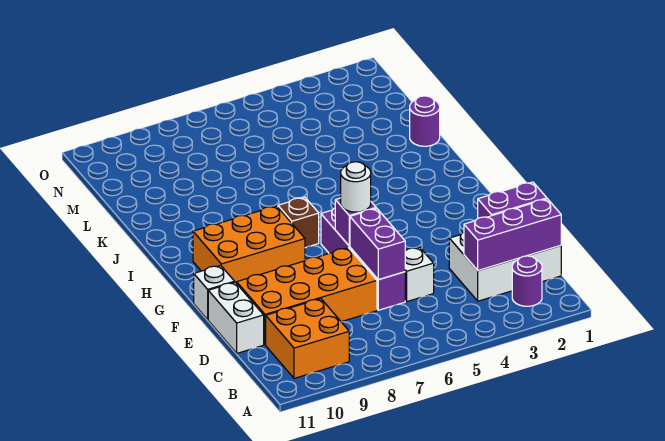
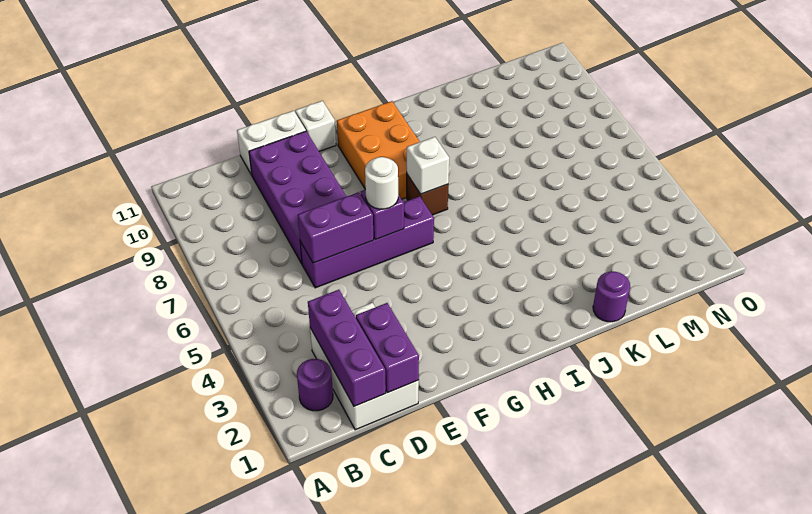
orange 2x2 brick [266,299,349,378] -> none
white 1x1 brick [405,247,434,302] -> white 1x1 brick moved to [407,137,449,194]
orange 2x4 brick [237,248,377,345] -> purple 2x4 brick [249,131,347,264]

